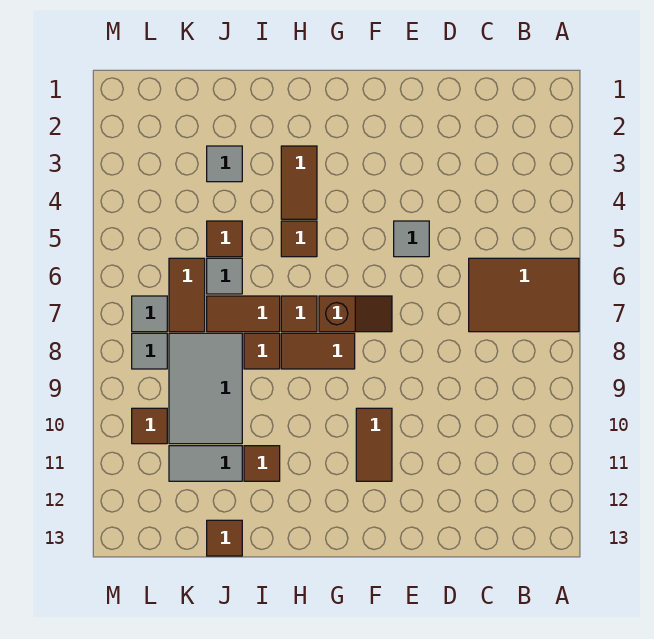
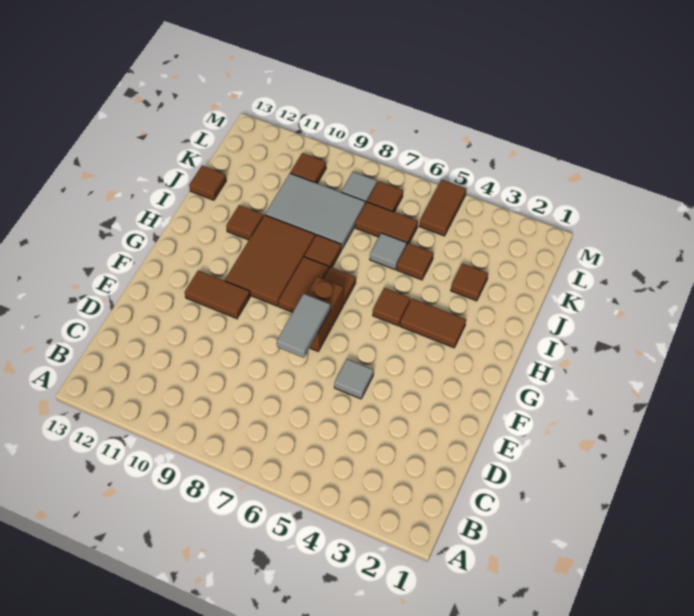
brown 2x3 tile [469,258,579,332] -> brown 2x3 tile moved to [225,215,315,306]
brown 1x2 slope [319,296,392,332] -> brown 1x2 brick [307,277,343,351]
brown 1x2 tile [207,296,280,332] -> brown 1x2 tile moved to [419,180,466,236]
grey 1x1 tile [207,146,242,182] -> brown 1x1 tile [451,263,488,301]
grey 1x2 tile [169,446,242,481] -> grey 1x2 tile moved to [277,294,330,358]
grey 1x1 tile [132,296,167,332] -> brown 1x1 tile [367,181,403,212]

